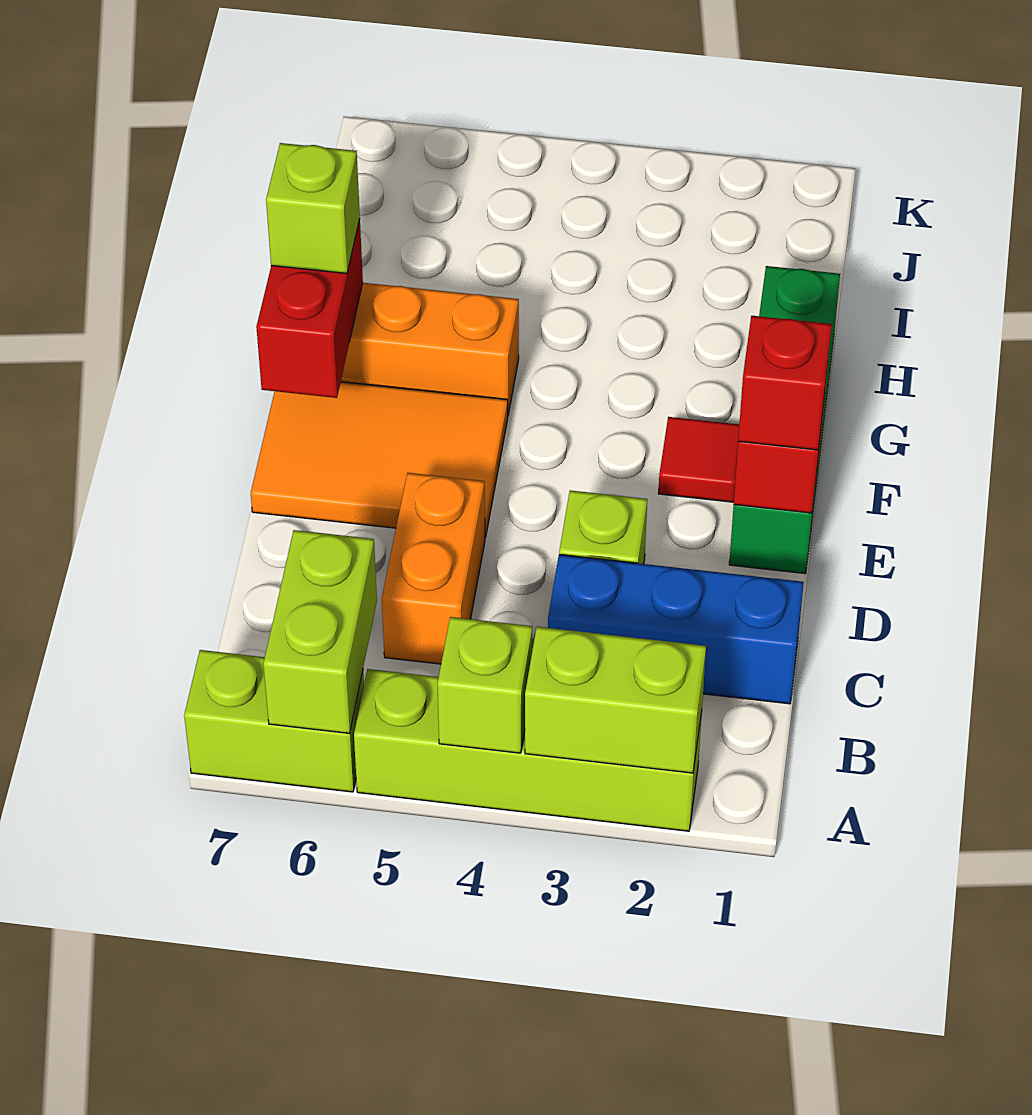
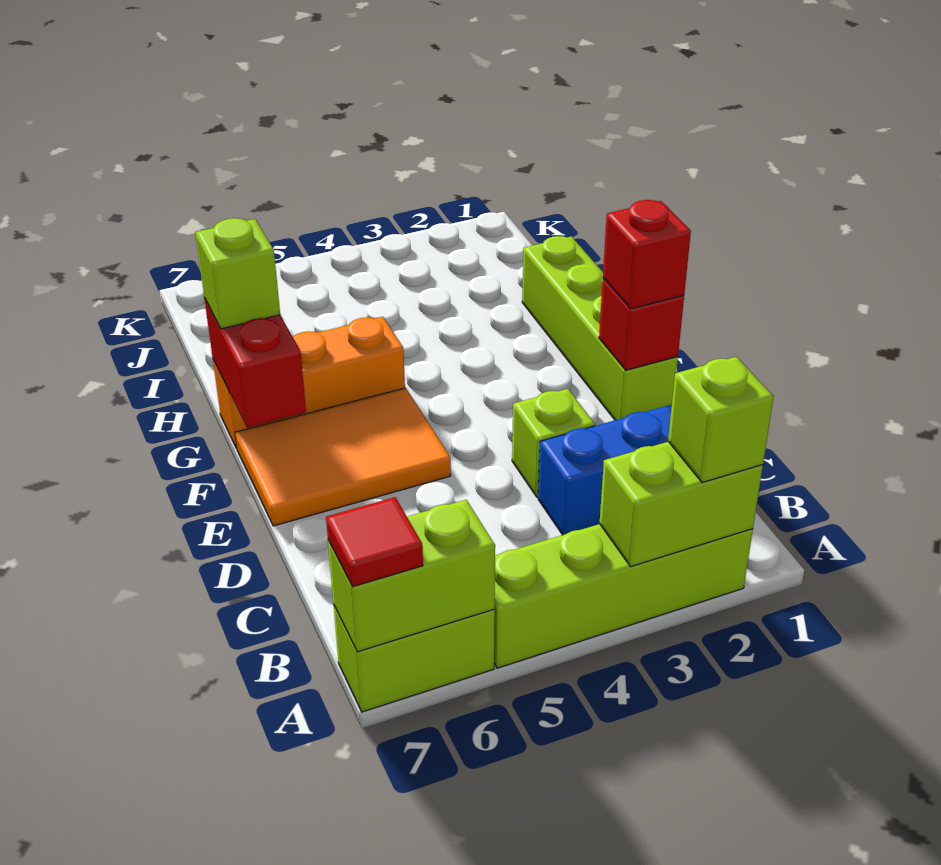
lime 1x1 brick [438,617,532,753] -> lime 1x1 brick moved to [668,357,774,483]
lime 1x2 brick [263,530,377,734] -> lime 1x2 brick turned to [328,500,495,652]
orange 1x2 brick [382,473,485,664] -> none
green 1x4 brick [729,266,840,574] -> lime 1x4 brick [522,236,678,420]
red 1x1 tile [658,417,739,502] -> red 1x1 tile moved to [326,497,423,587]

